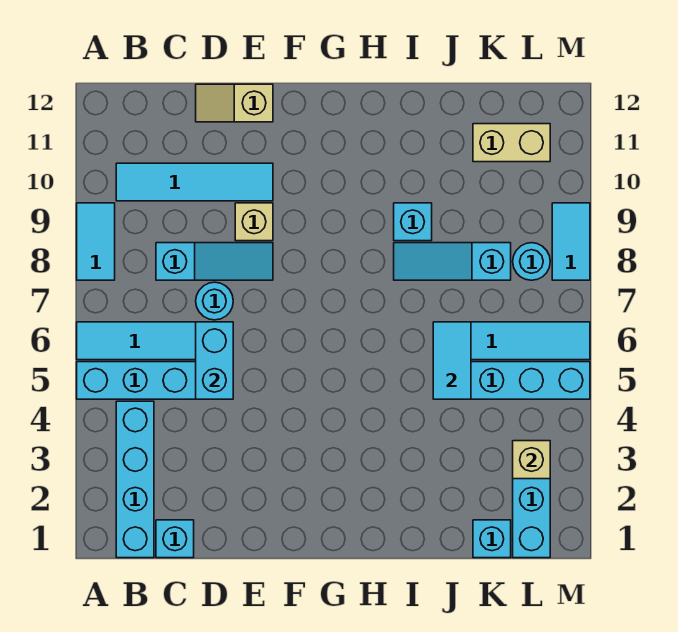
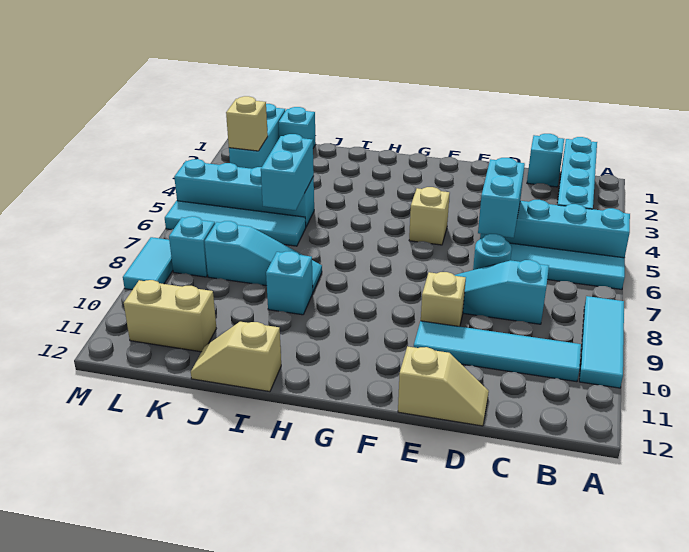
cyan 1x2 tile [77,203,115,280] -> cyan 1x3 tile [579,296,624,388]
none -> tan 1x1 brick [409,187,450,245]
none -> tan 1x2 slope [191,322,281,392]
cyan 1x2 tile [433,322,471,399] -> cyan 1x2 brick [261,134,314,210]
cyan 1x1 round brick [513,243,550,280] -> cyan 1x1 brick [169,216,215,277]

